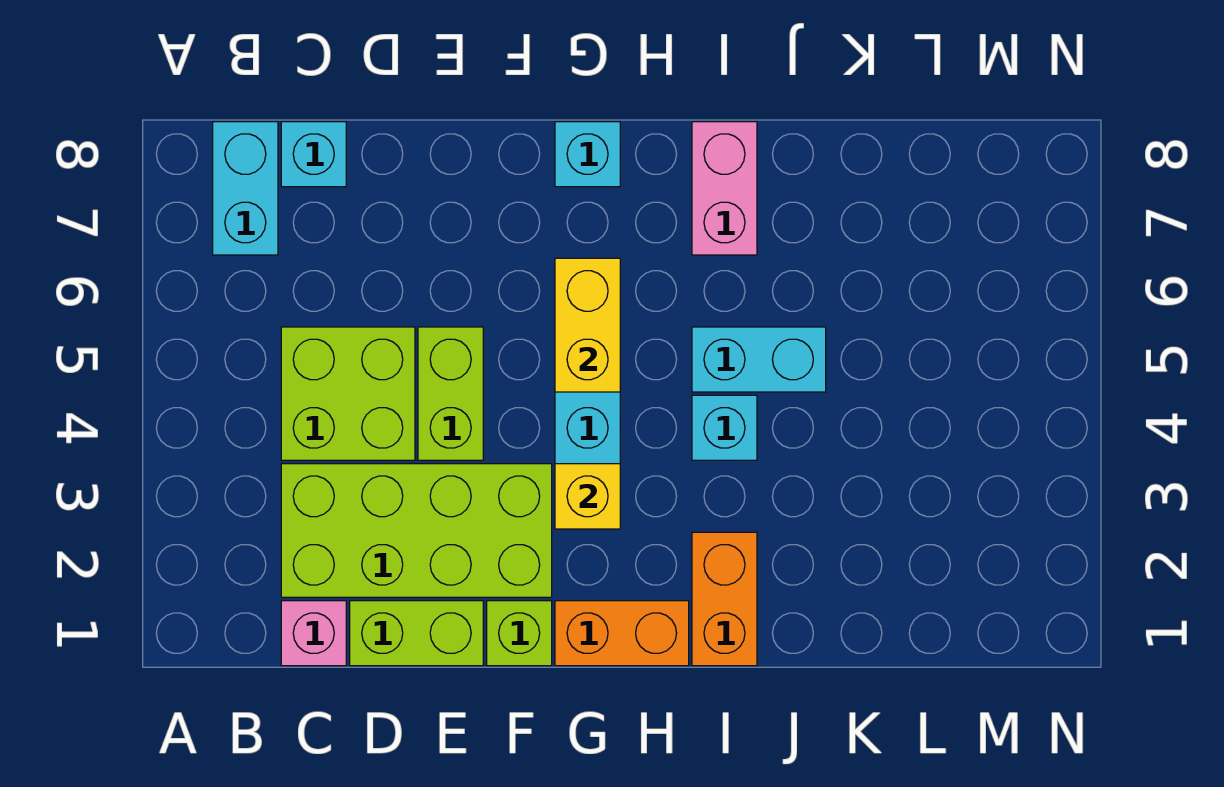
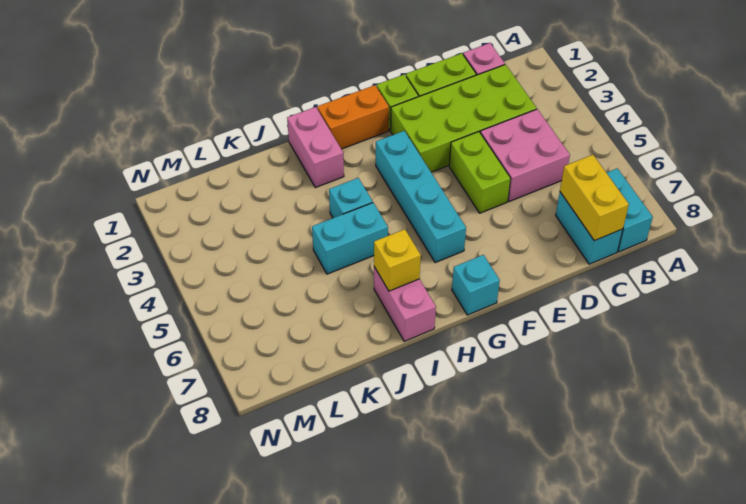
lime 2x2 brick [281,327,415,460] -> pink 2x2 brick [480,109,570,202]
cyan 1x1 brick [281,122,346,187] -> cyan 1x2 brick [556,192,623,264]
yellow 1x1 brick [555,464,620,529] -> yellow 1x1 brick moved to [374,229,421,291]
yellow 1x2 brick [555,258,620,392] -> yellow 1x2 brick moved to [560,155,629,241]
orange 1x2 brick [692,532,757,666] -> pink 1x2 brick [287,107,344,188]

